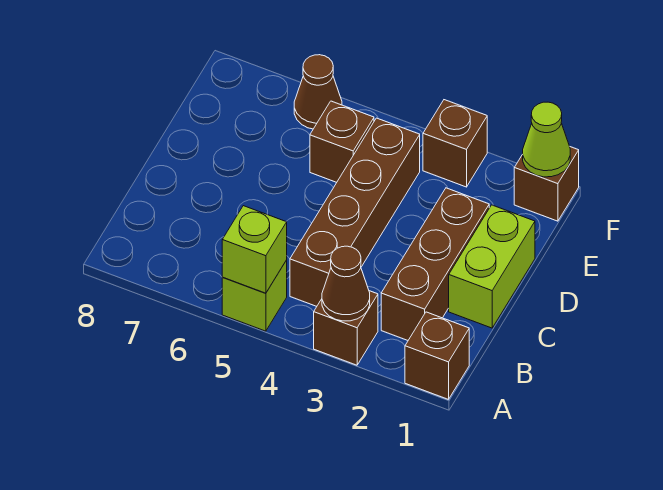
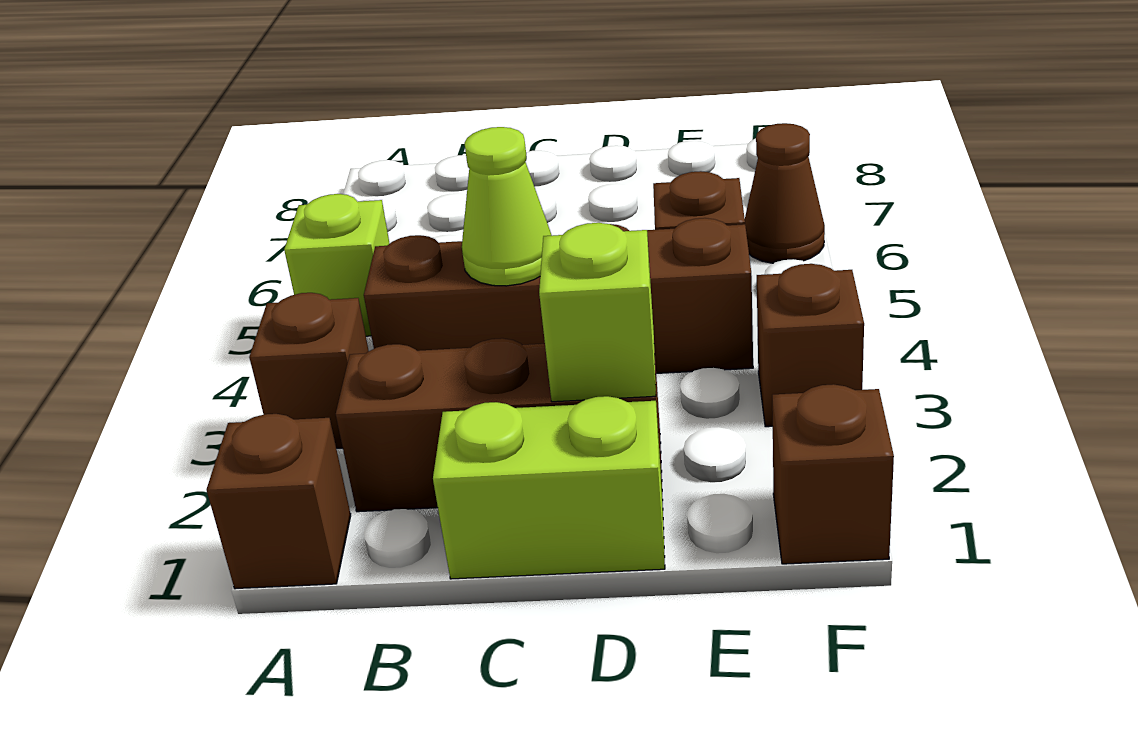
brown 1x1 cone [322,246,370,321] -> none
lime 1x1 brick [222,206,287,293] -> lime 1x1 brick moved to [539,223,656,402]
lime 1x1 cone [523,102,570,177] -> lime 1x1 cone moved to [462,127,552,286]

